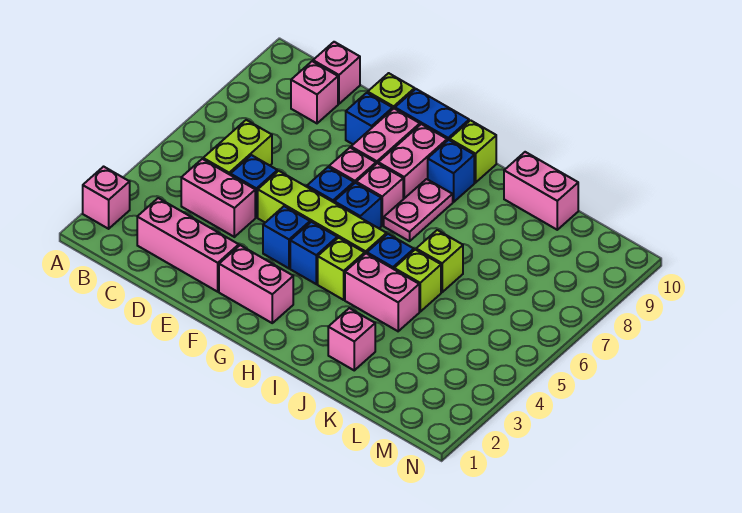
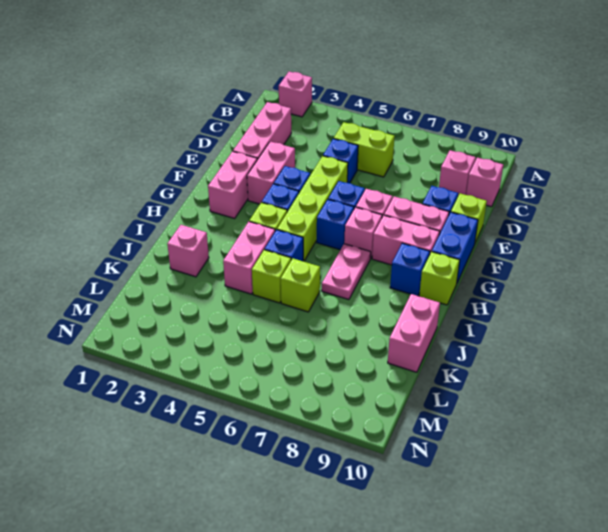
pink 1x2 brick [181,159,255,237] -> pink 1x2 brick moved to [247,141,295,204]
pink 1x2 plate [384,179,453,241] -> pink 1x2 plate turned to [322,244,371,300]

